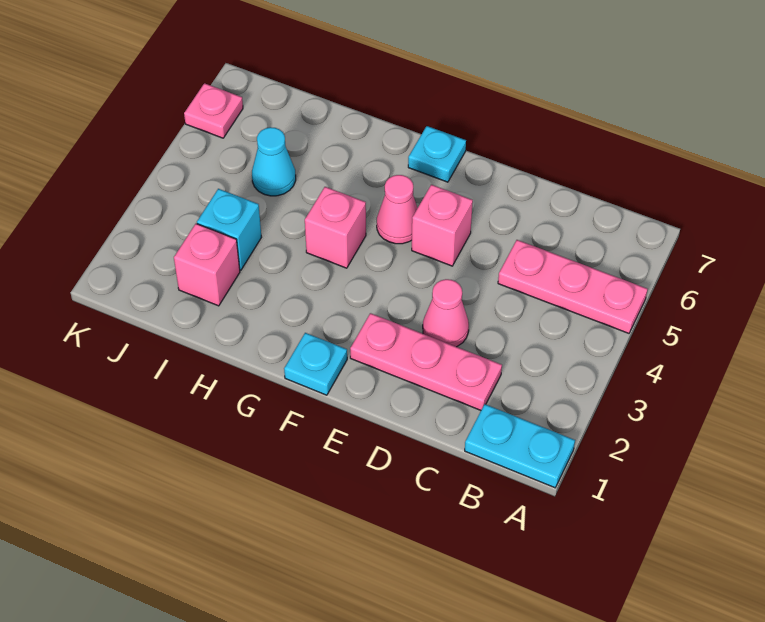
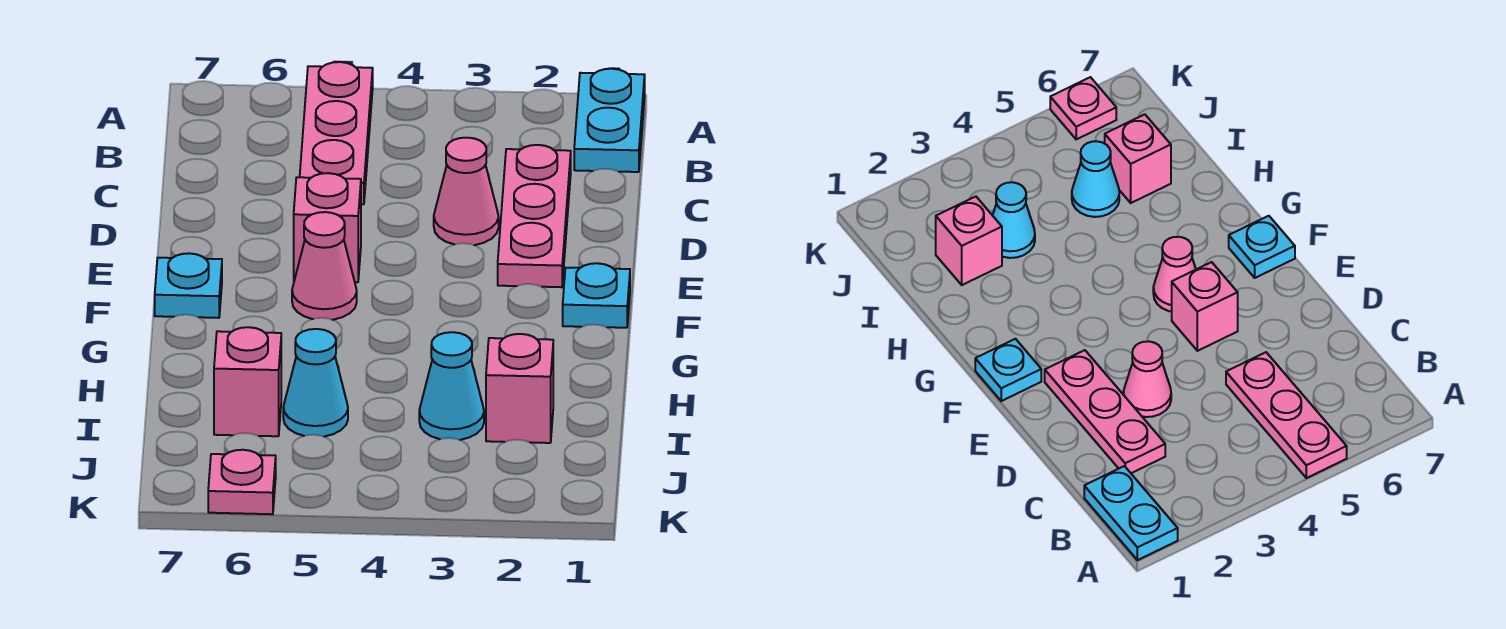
pink 1x1 brick [305,187,366,268] -> pink 1x1 brick moved to [214,327,281,436]
cyan 1x1 brick [197,189,262,270] -> cyan 1x1 cone [419,332,484,440]

